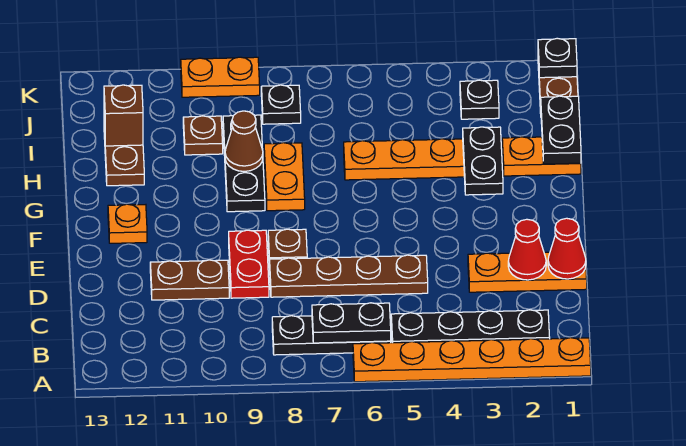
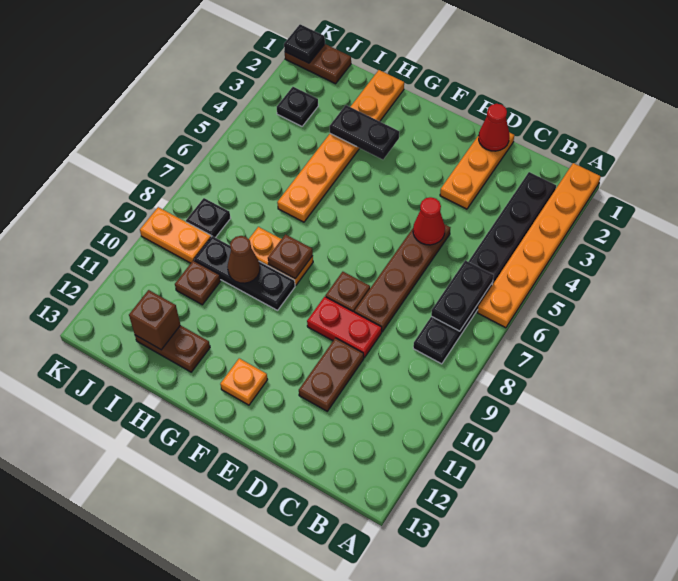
red 1x1 cone [508,219,546,280] -> red 1x1 cone moved to [413,197,445,245]
none -> brown 1x1 plate [268,234,313,279]
black 1x2 plate [541,96,581,164] -> none
orange 1x2 plate [181,57,260,97] -> orange 1x2 plate turned to [140,207,211,263]

